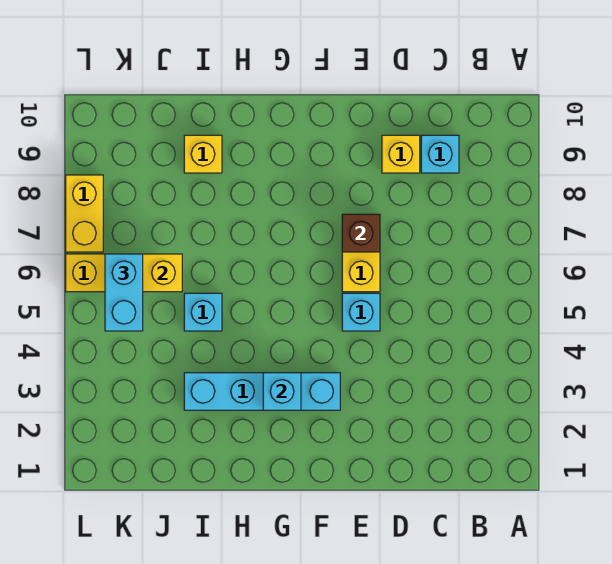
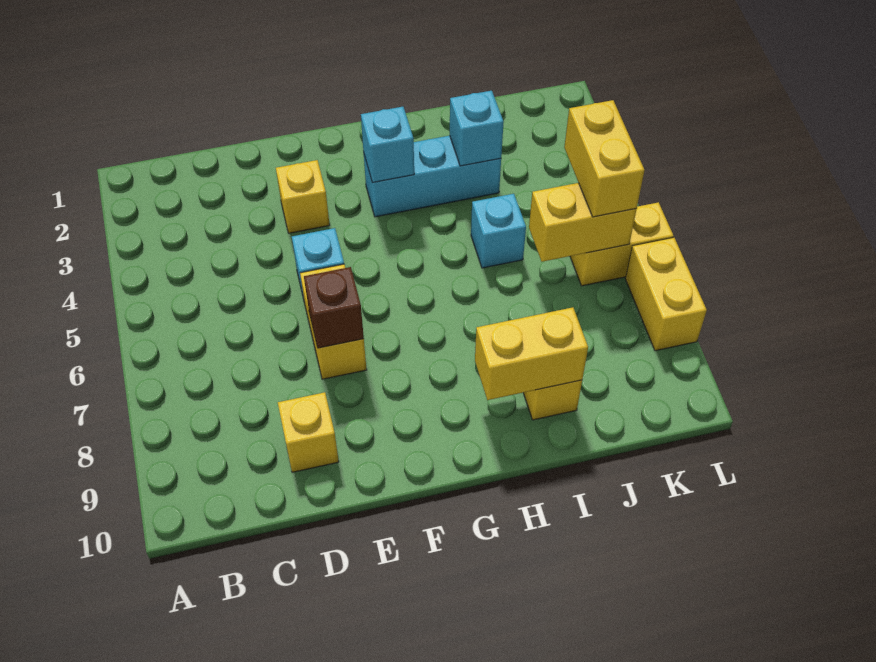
cyan 1x1 brick [421,135,459,173] -> cyan 1x1 brick moved to [450,91,504,166]
none -> yellow 1x1 brick [276,160,330,233]
cyan 1x4 brick [184,373,340,410] -> cyan 1x3 brick [364,136,501,217]
none -> yellow 1x2 brick [475,307,588,400]
cyan 1x2 brick [105,254,143,331] -> yellow 1x2 brick [564,100,645,217]

